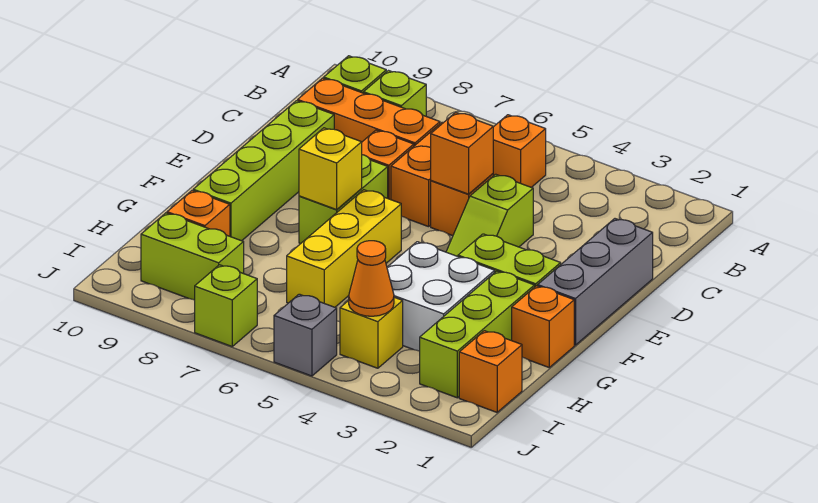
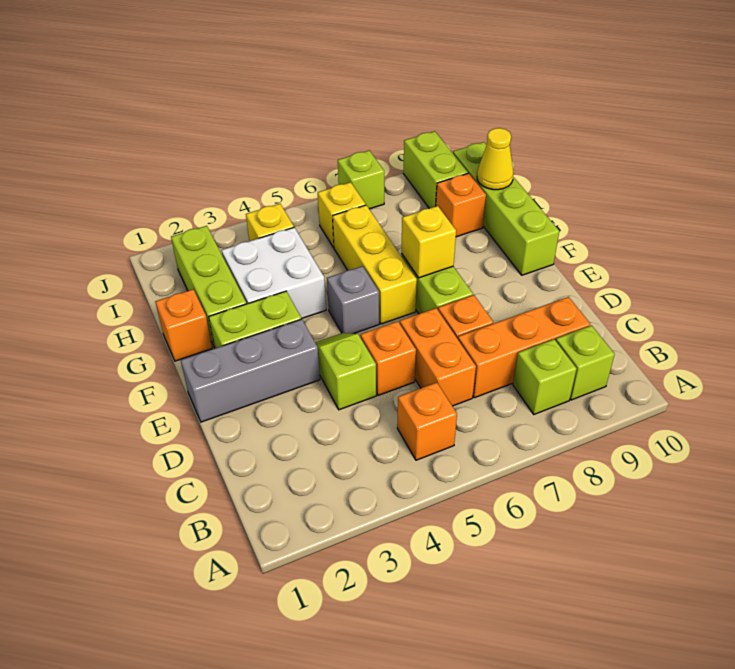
grey 1x3 brick [538,219,653,345] -> grey 1x3 brick turned to [181,319,320,422]
orange 1x1 brick [431,112,493,194] -> none
lime 1x4 brick [193,101,334,241] -> lime 1x4 brick moved to [453,142,559,275]
none -> yellow 1x1 cone [477,128,513,190]
orange 1x1 brick [459,331,522,412] -> none
orange 1x1 cone [349,241,394,316] -> none
none -> yellow 1x1 brick [318,182,366,248]
lime 1x2 brick [141,213,244,300] -> lime 1x2 brick turned to [403,131,468,208]
grey 1x1 brick [274,294,337,376] -> grey 1x1 brick moved to [327,266,379,334]

